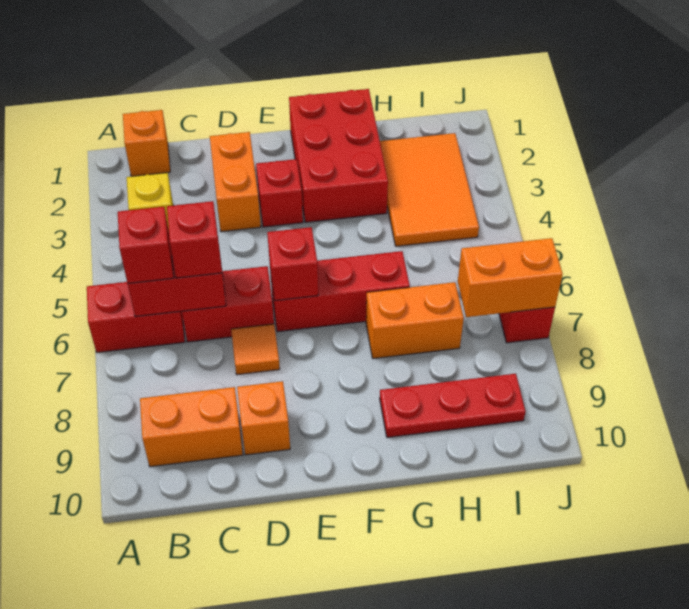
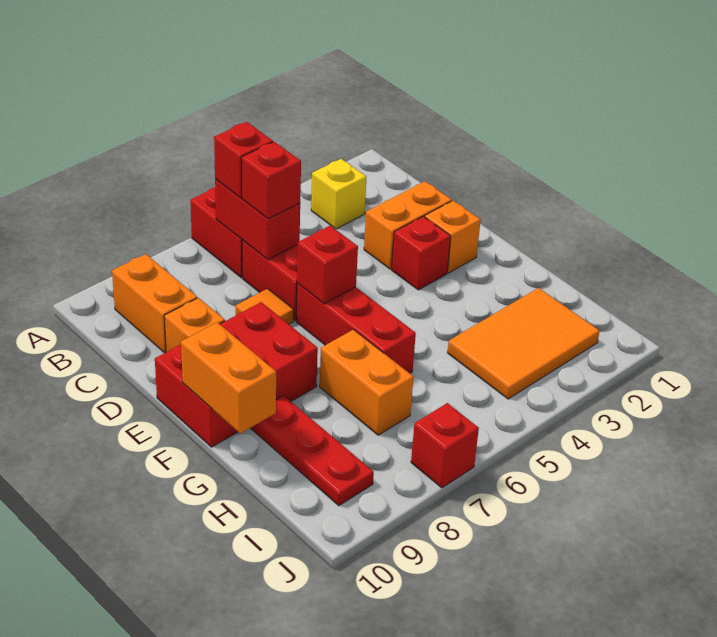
orange 1x1 brick [123,110,170,176] -> orange 1x1 brick moved to [425,201,481,273]
red 2x3 brick [289,89,388,222] -> red 2x3 brick moved to [155,302,318,447]
orange 1x2 brick [458,238,563,317] -> orange 1x2 brick moved to [181,322,276,433]

